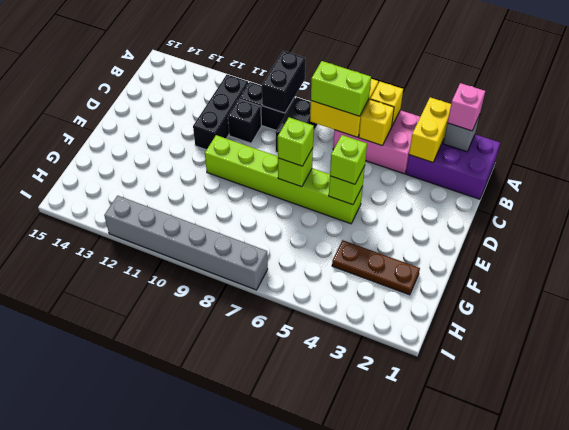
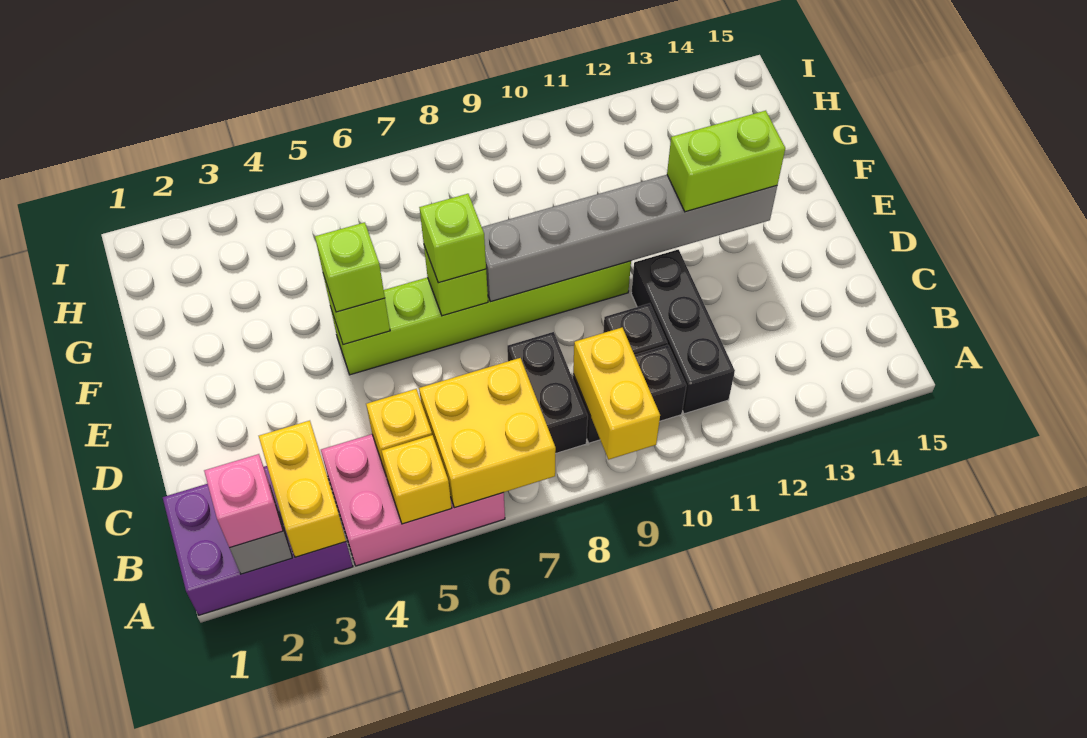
black 1x2 brick [262,51,305,113] -> yellow 1x2 brick [573,327,660,460]
lime 1x2 brick [311,61,371,116] -> lime 1x2 brick moved to [667,111,785,212]
brown 1x3 plate [332,240,420,295] -> none
grey 1x6 brick [104,196,268,290] -> grey 1x6 brick moved to [482,175,777,301]

